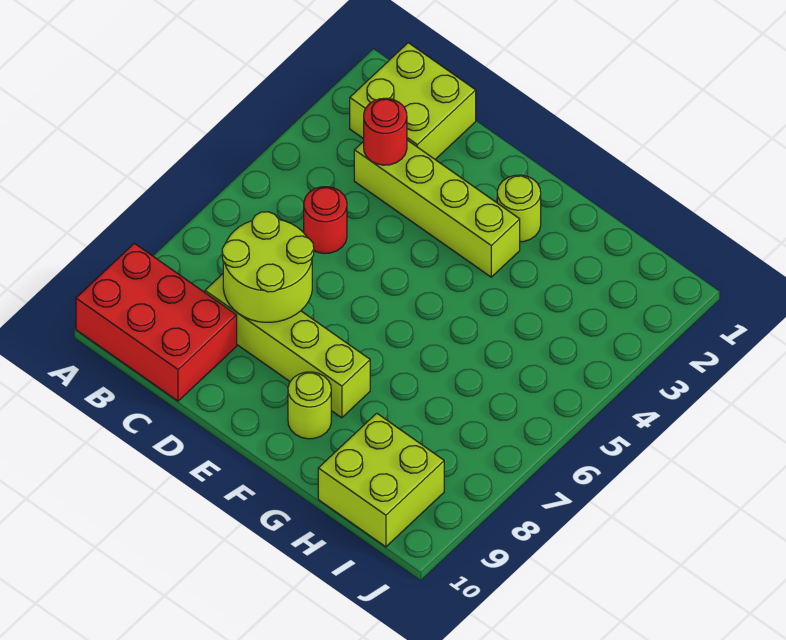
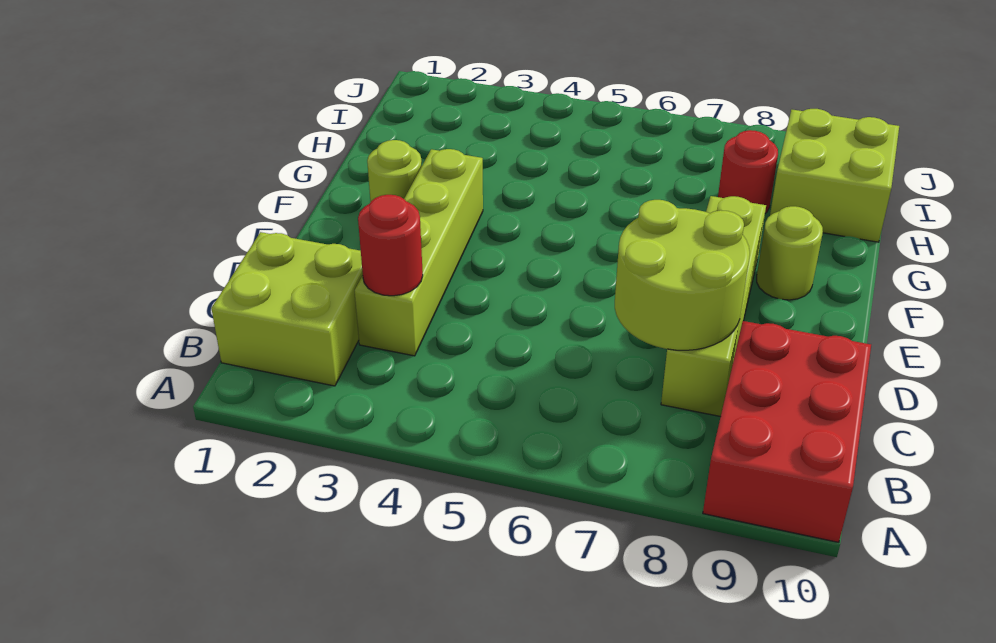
red 1x1 round brick [304,187,347,254] -> red 1x1 round brick moved to [718,130,778,213]

